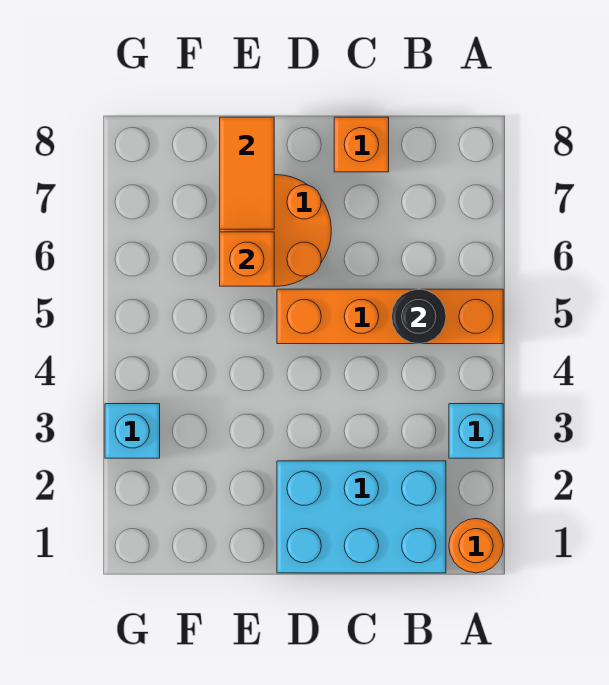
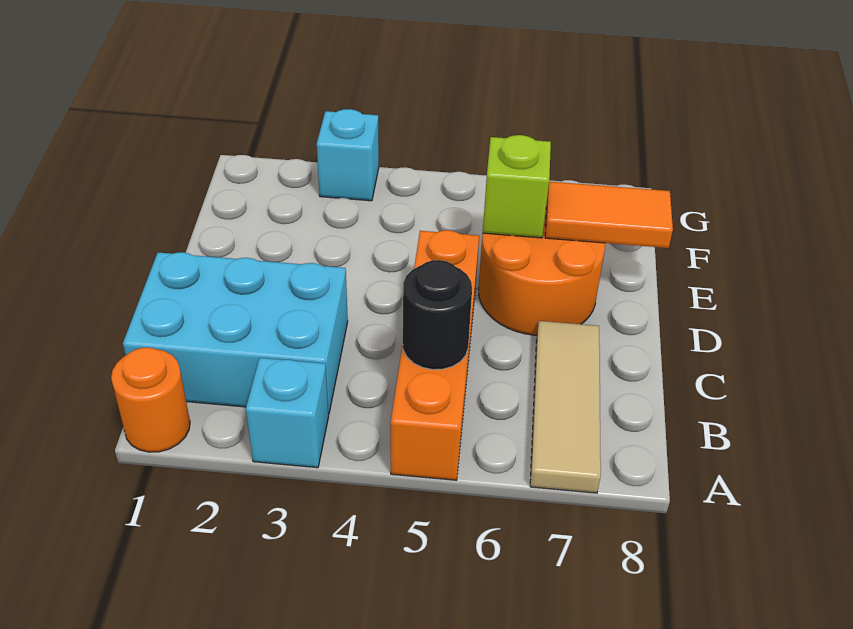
none -> tan 1x3 tile [530,321,601,493]
cyan 2x3 brick [277,461,446,573] -> cyan 2x3 brick turned to [123,252,348,414]
orange 1x1 brick [334,117,389,172] -> none
orange 1x1 brick [220,232,274,286] -> lime 1x1 brick [483,135,551,238]

